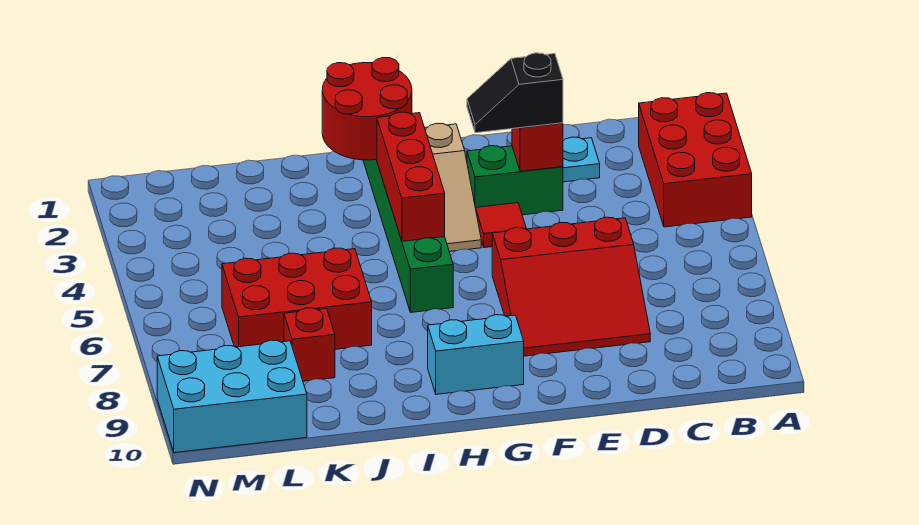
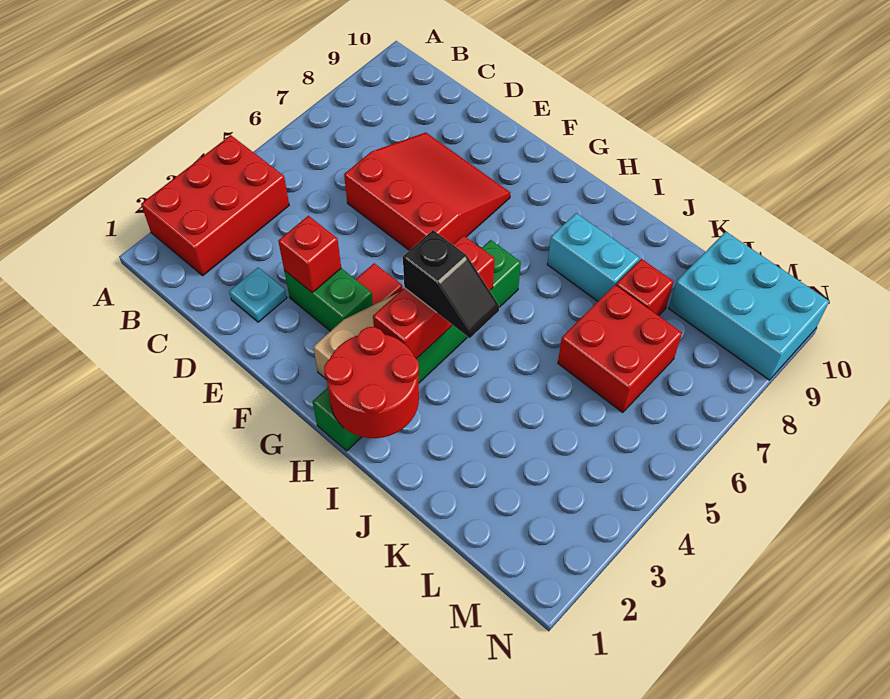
black 1x2 slope [467,53,563,133] -> black 1x2 slope moved to [403,230,499,338]
cyan 1x2 brick [428,315,524,394] -> cyan 1x2 brick moved to [547,213,640,301]
red 2x3 brick [222,248,372,349] -> red 2x2 brick [558,285,682,413]

